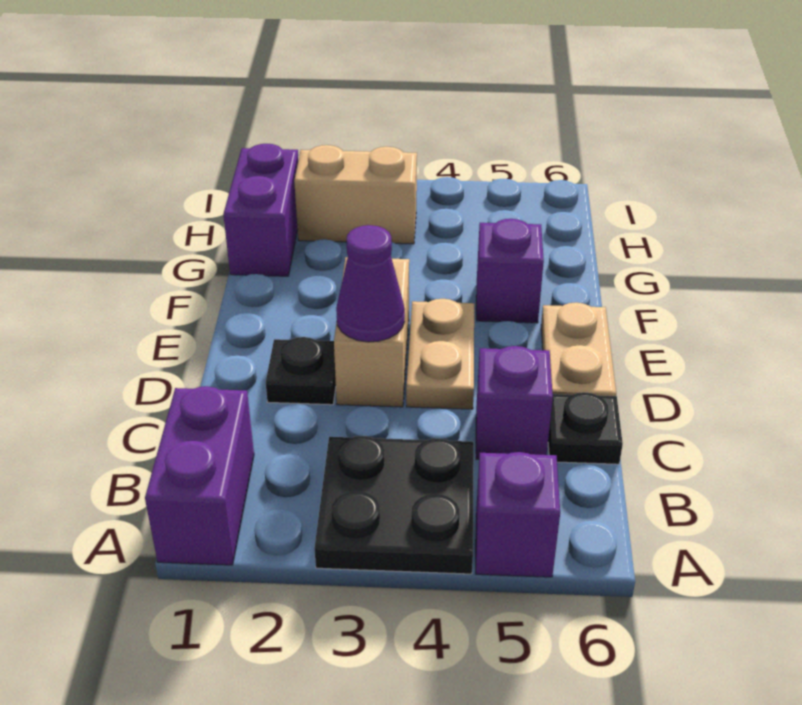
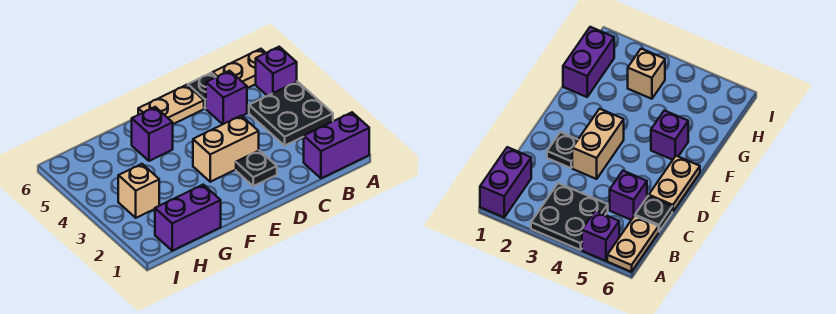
purple 1x1 cone [336,225,405,342] -> none
tan 1x2 plate [406,299,474,409] -> tan 1x2 plate moved to [213,49,265,88]
tan 1x2 brick [294,145,417,244] -> tan 1x1 brick [118,164,159,218]

